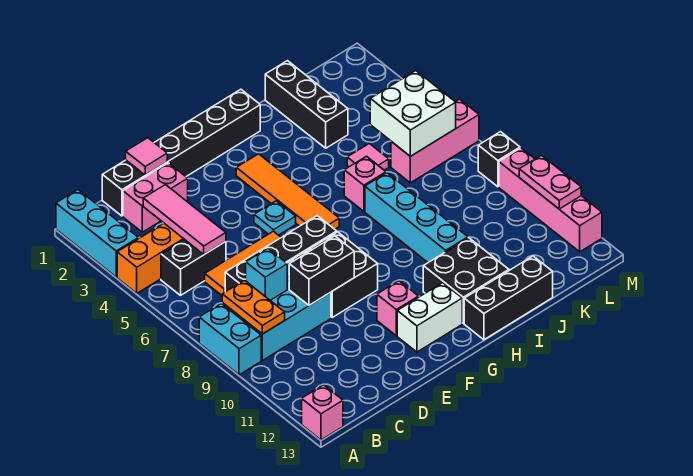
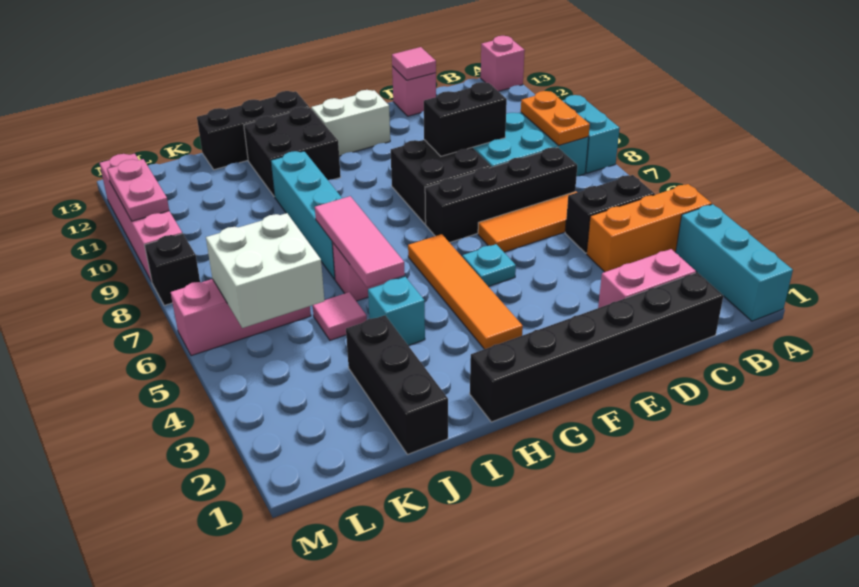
pink 1x3 tile [143,185,226,254] -> pink 1x3 tile moved to [315,196,405,287]
cyan 1x1 brick [246,248,287,300] -> cyan 1x1 brick moved to [368,277,425,346]
pink 1x1 tile [126,138,167,175] -> pink 1x1 tile moved to [392,47,436,80]
pink 1x1 brick [377,281,419,336] -> pink 1x1 brick moved to [392,67,436,116]

